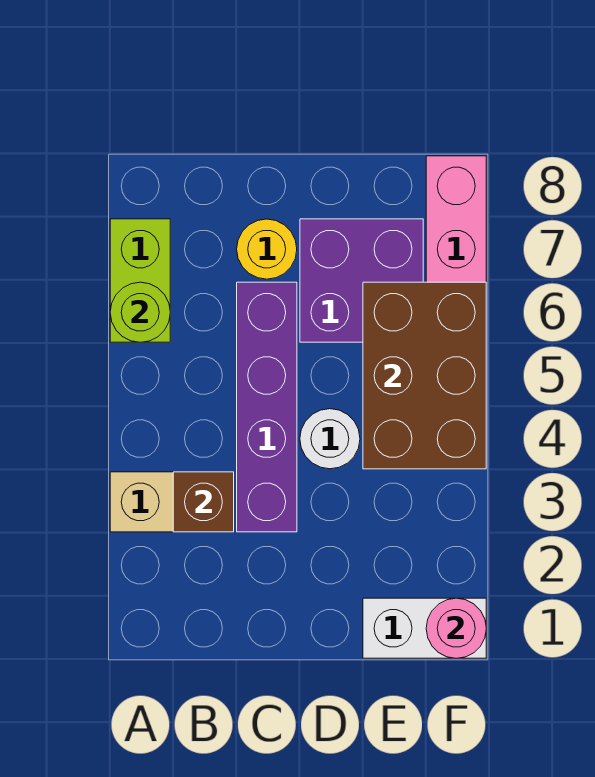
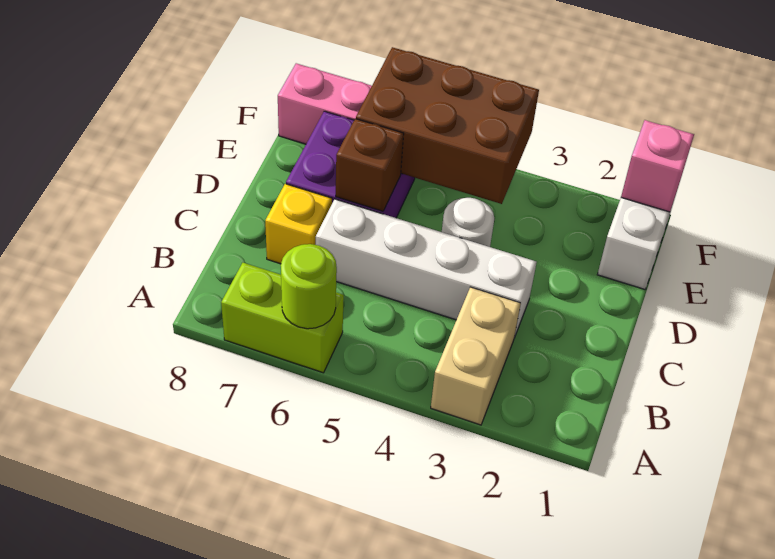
brown 1x1 brick [173,472,234,532] -> brown 1x1 brick moved to [336,119,404,211]
purple 1x4 brick [237,282,297,532] -> white 1x4 brick [316,199,537,338]
yellow 1x1 round brick [237,219,297,279] -> yellow 1x1 brick [265,184,332,264]
pink 1x1 round brick [426,598,486,658] -> pink 1x1 brick [621,120,694,212]

